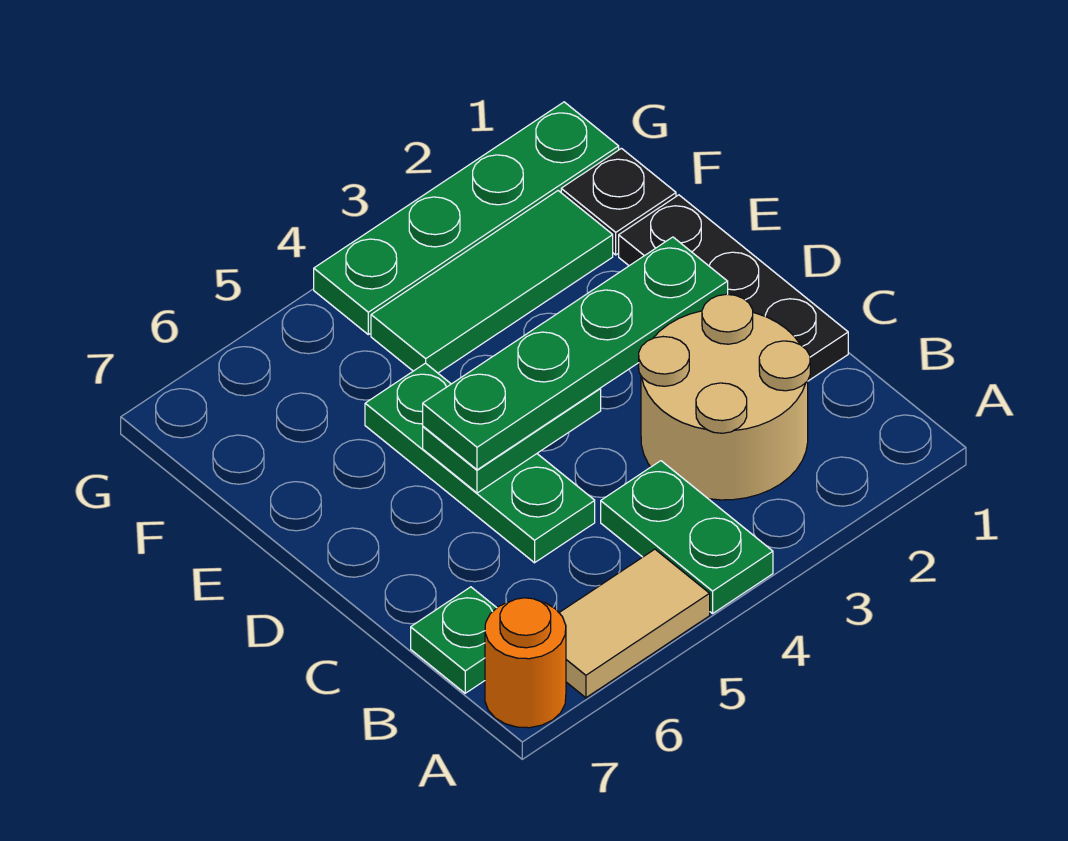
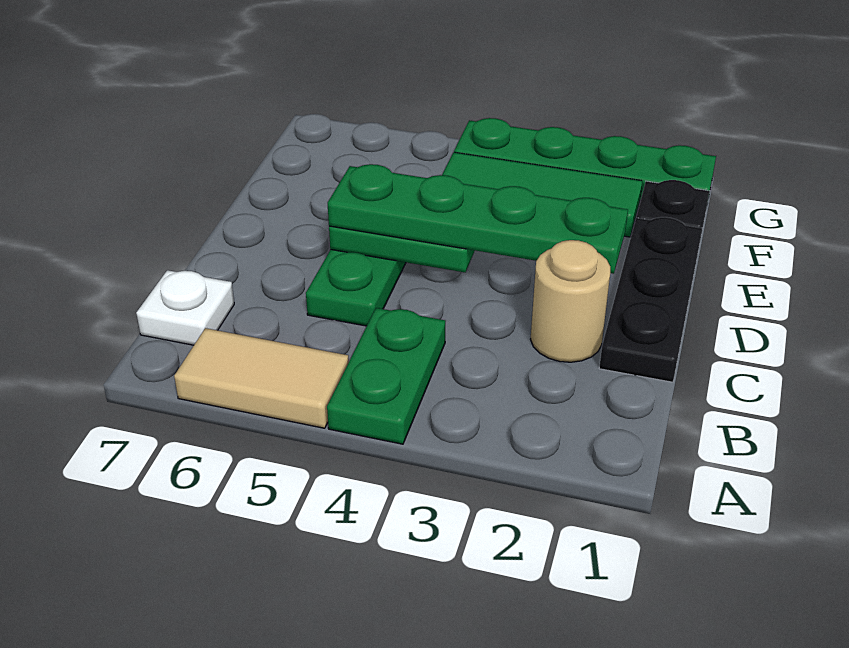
orange 1x1 round brick [485,598,566,728] -> none
tan 2x2 round brick [639,294,810,500] -> tan 1x1 round brick [530,240,610,362]
green 1x1 plate [411,587,496,693] -> white 1x1 plate [136,270,234,345]

